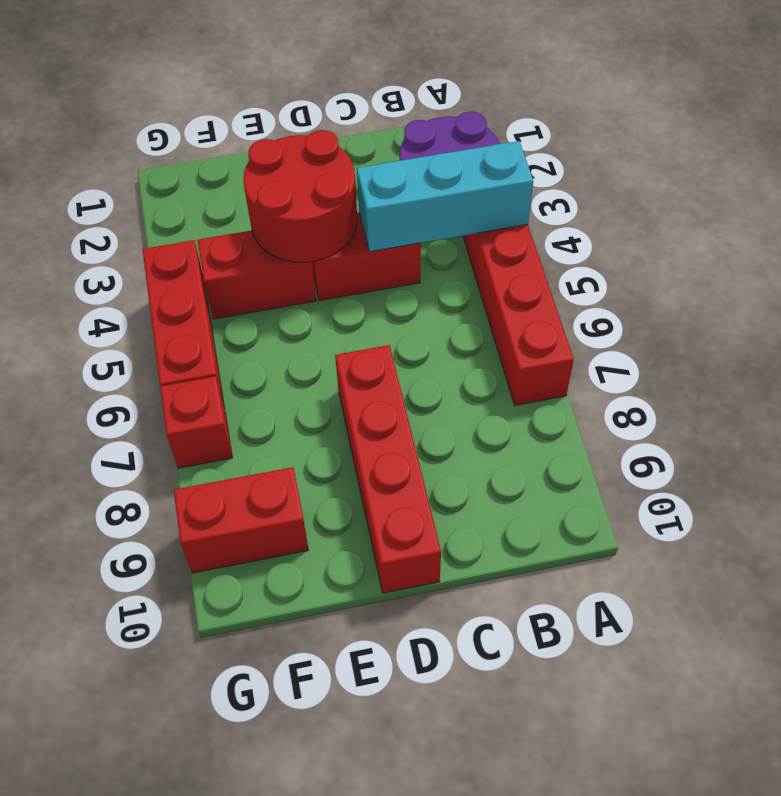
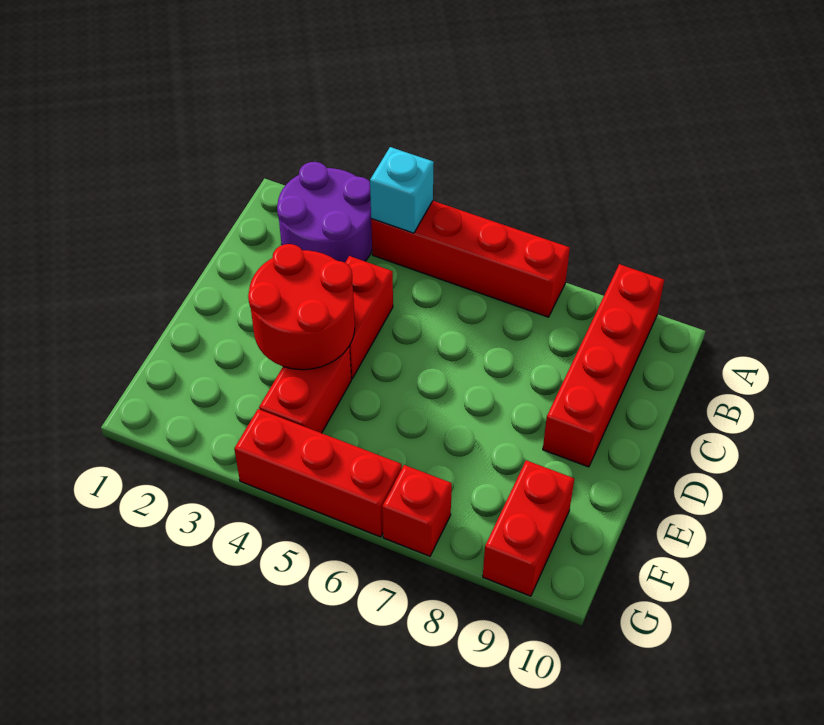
cyan 1x3 brick [357,141,533,252] -> cyan 1x1 brick [370,147,434,233]
red 1x4 brick [335,345,441,593] -> red 1x4 brick turned to [543,264,664,467]

